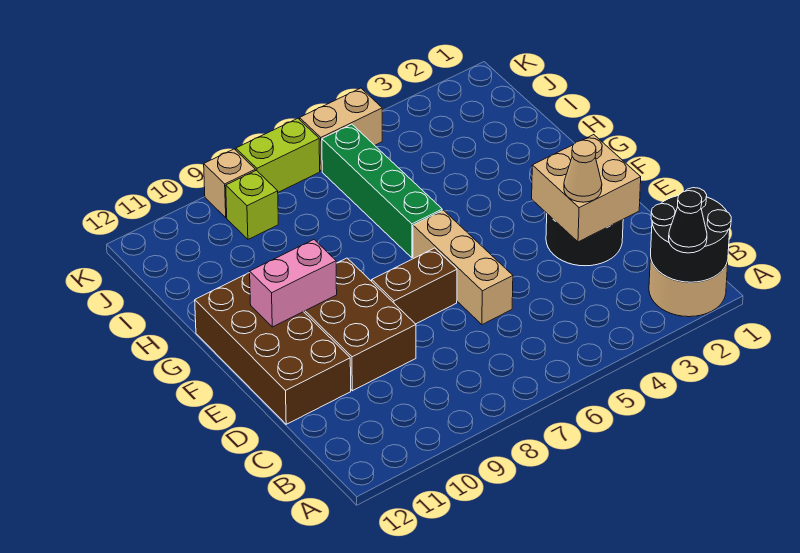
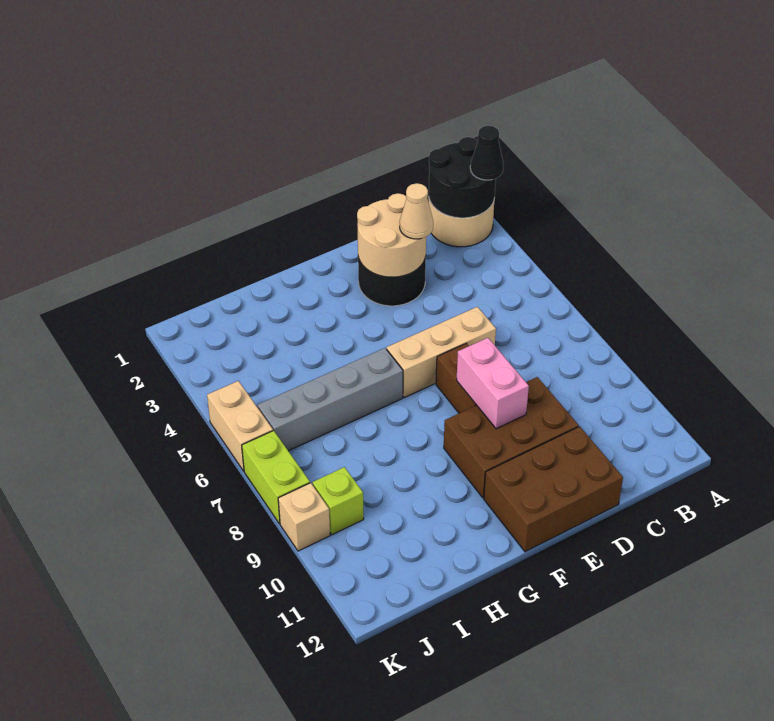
tan 2x2 brick [532,135,641,242] -> tan 2x2 round brick [357,193,426,277]
brown 2x4 brick [195,273,351,424] -> brown 2x3 brick [484,427,623,552]
pink 1x2 brick [250,240,337,327] -> pink 1x2 brick moved to [457,338,529,429]
green 1x4 brick [322,124,442,258] -> grey 1x4 brick [258,348,403,451]

